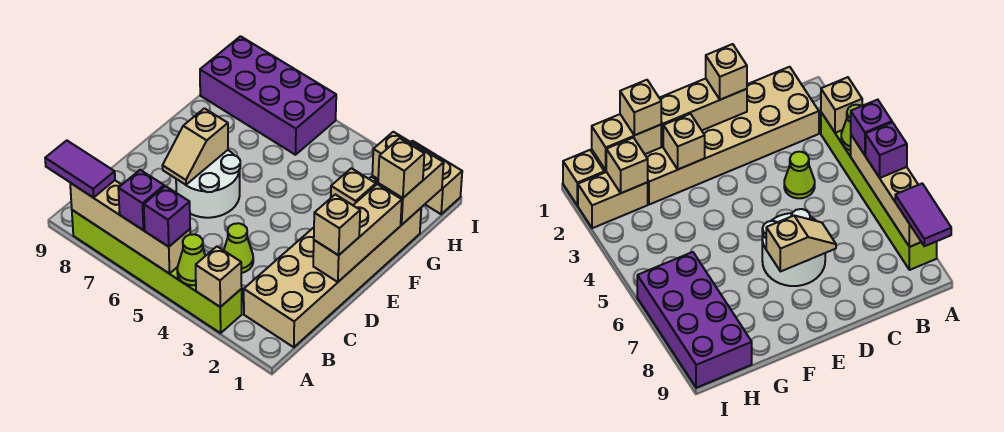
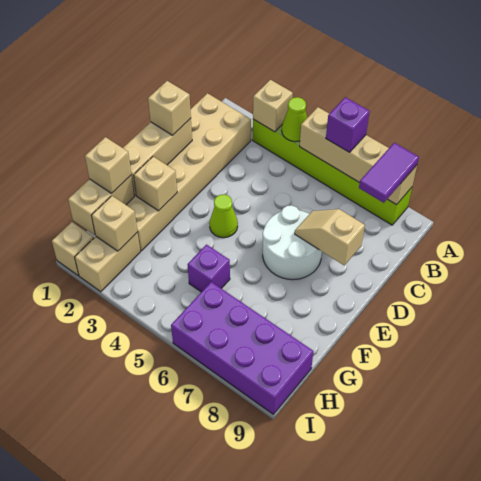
purple 1x1 brick [144,186,190,247] -> purple 1x1 brick moved to [187,245,230,292]
purple 1x2 tile [45,140,115,198] -> purple 1x2 tile turned to [359,143,419,203]
lime 1x1 cone [224,223,253,273] -> lime 1x1 cone moved to [209,194,238,238]
tan 1x2 slope [162,108,228,185] -> tan 1x2 slope turned to [295,209,365,265]

